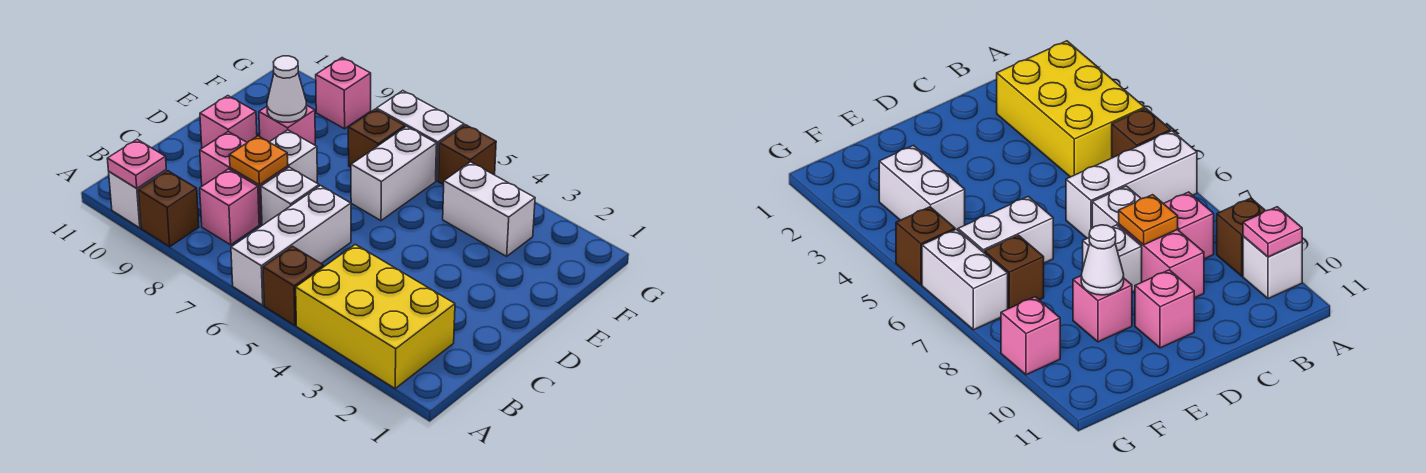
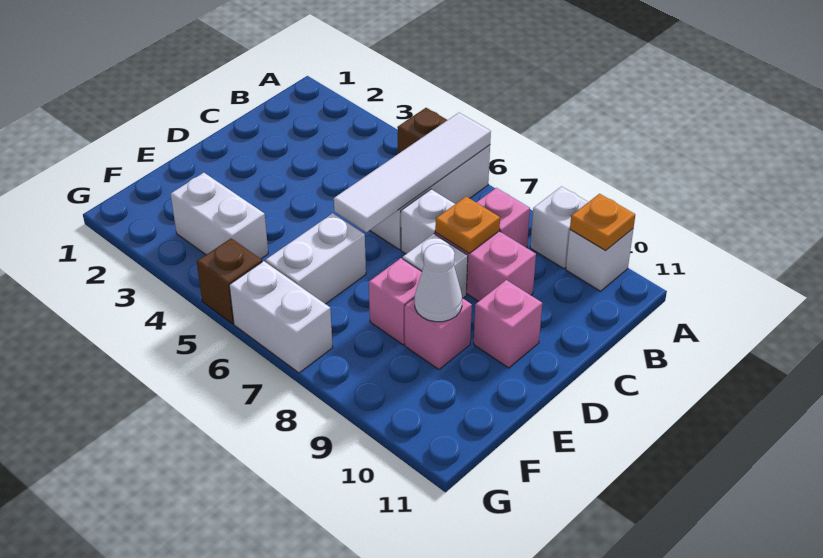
yellow 2x3 brick [296,244,455,388] -> none
none -> white 1x4 tile [334,113,491,232]
brown 1x1 brick [138,171,199,247] -> white 1x1 brick [530,187,588,269]
pink 1x1 plate [107,139,166,188] -> orange 1x1 plate [570,194,635,250]
brown 1x1 brick [348,109,405,167] -> none
pink 1x1 brick [316,58,371,129] -> pink 1x1 brick moved to [369,258,422,345]

